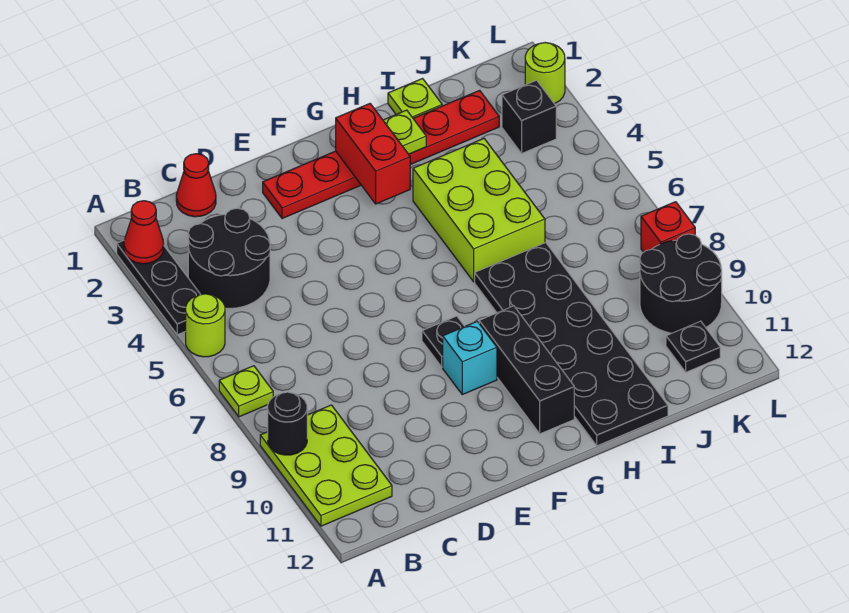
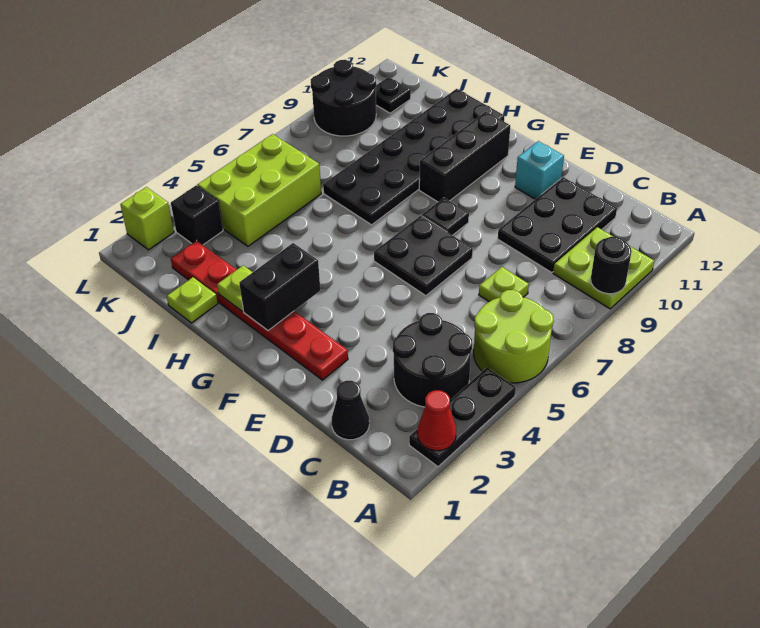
lime 1x1 round brick [186,294,225,357] -> lime 2x2 round brick [474,290,554,383]
lime 1x1 plate [219,366,273,417] -> lime 1x1 plate moved to [479,267,529,302]
lime 2x3 plate [260,405,392,526] -> lime 2x2 plate [553,227,654,309]
red 1x1 cone [176,154,216,217] -> black 1x1 cone [332,381,369,440]
none -> black 2x3 plate [498,177,617,273]
none -> black 2x2 plate [374,216,473,296]
cyan 1x1 brick [443,321,497,395] -> cyan 1x1 brick moved to [515,141,564,199]
red 1x2 brick [336,104,410,204] -> black 1x2 brick [239,243,320,331]
lime 2x3 brick [413,139,545,282] -> lime 2x3 brick moved to [198,134,321,246]
lime 1x1 round brick [525,43,565,104] -> lime 1x1 brick [120,187,174,250]
red 1x1 brick [641,202,695,252] -> none

